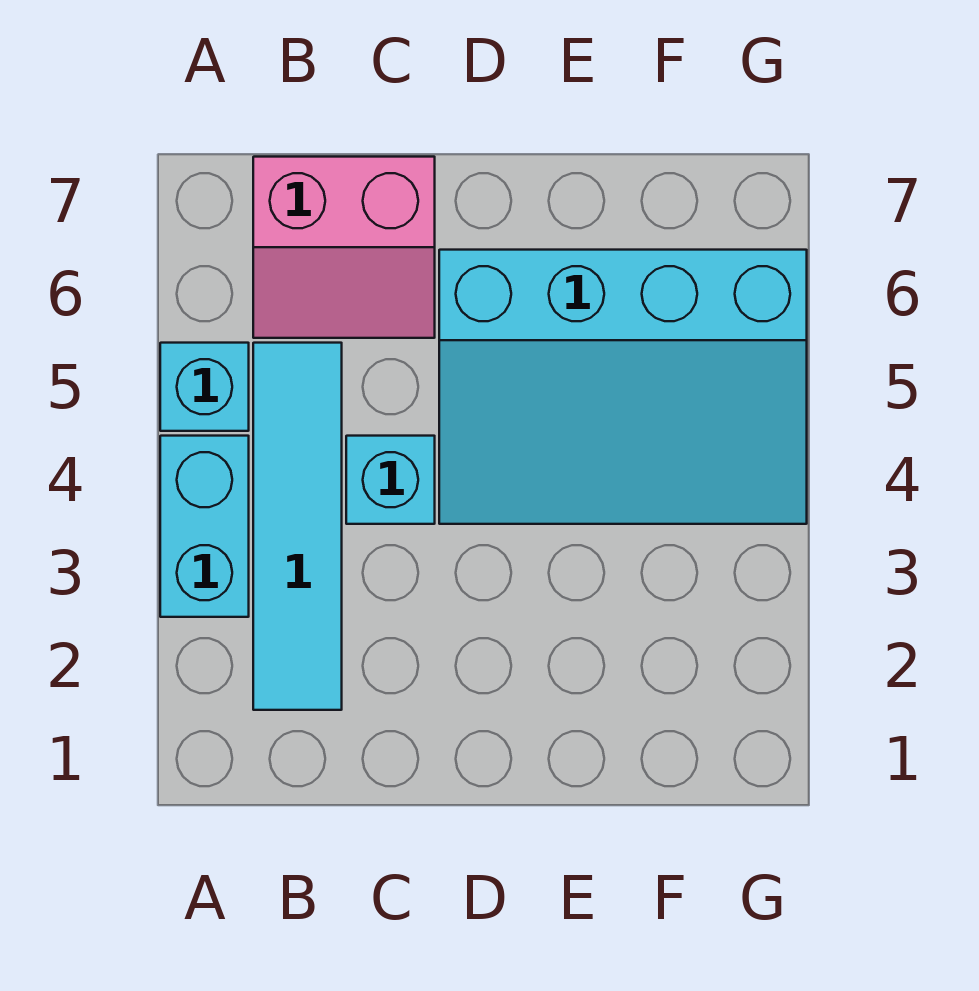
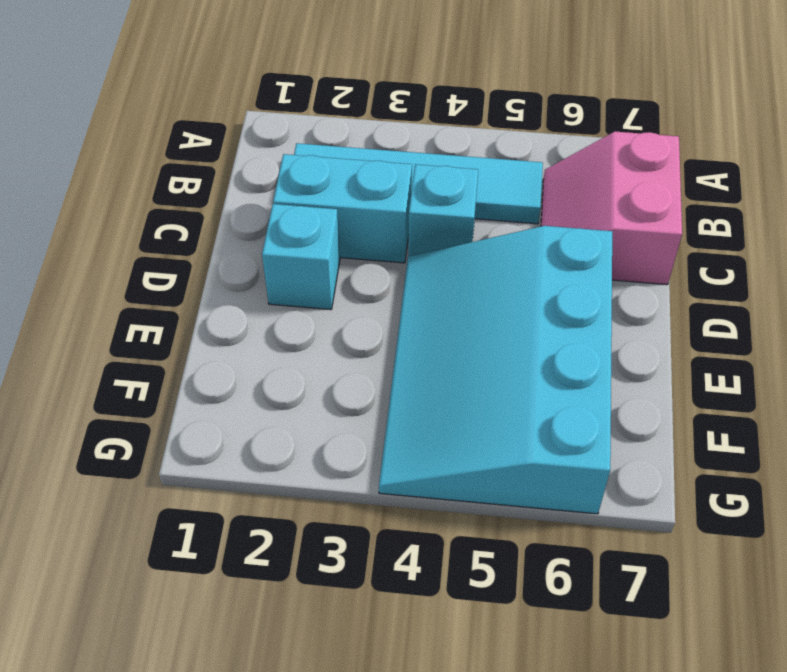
cyan 1x2 brick [160,436,249,617] -> cyan 1x2 brick moved to [273,154,412,263]
cyan 1x1 brick [160,343,249,431] -> cyan 1x1 brick moved to [262,204,340,310]

